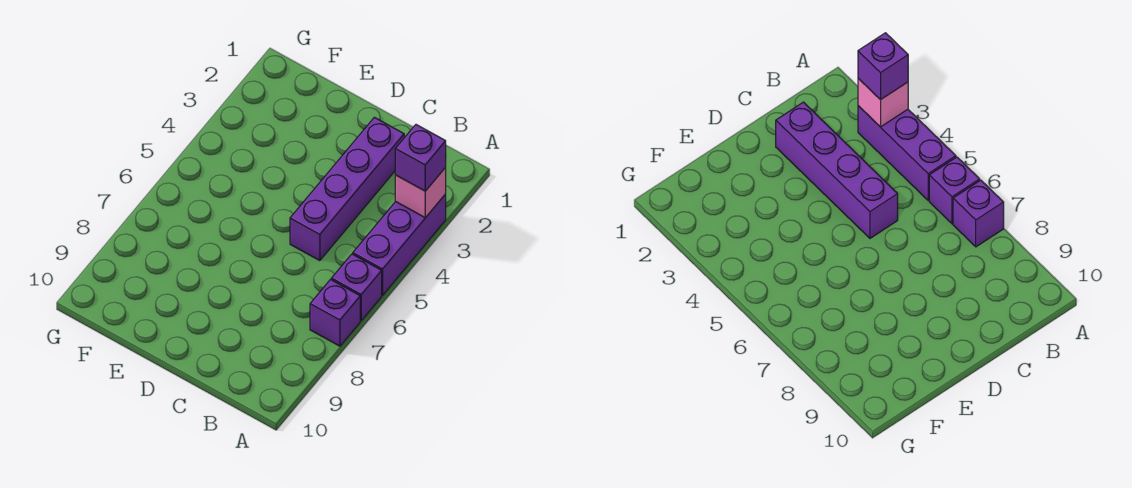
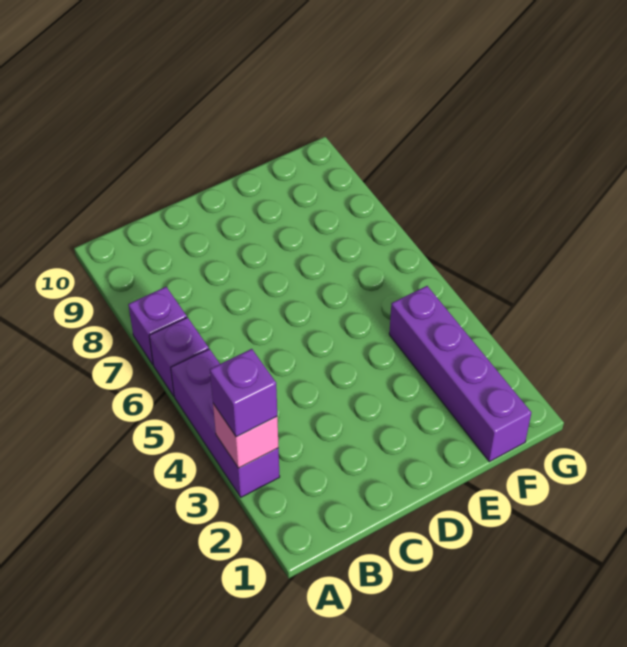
purple 1x4 brick [290,117,404,261] -> purple 1x4 brick moved to [389,286,531,462]

